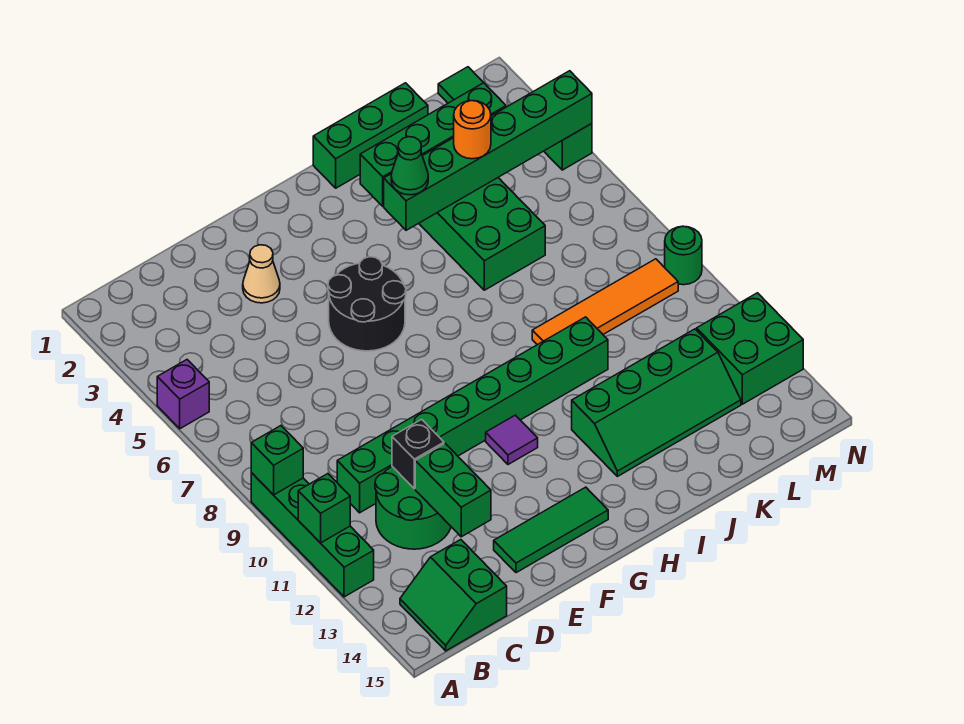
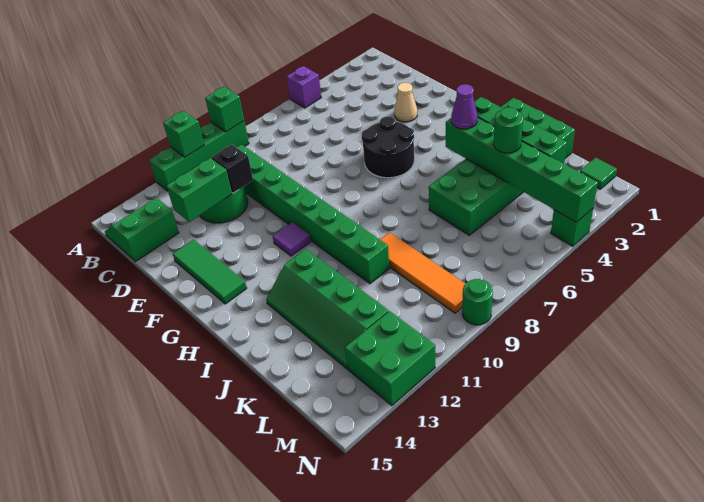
green 1x1 cone [391,137,428,195] -> purple 1x1 cone [451,84,478,129]
orange 1x1 round brick [454,101,491,159] -> green 1x1 round brick [494,107,523,153]

